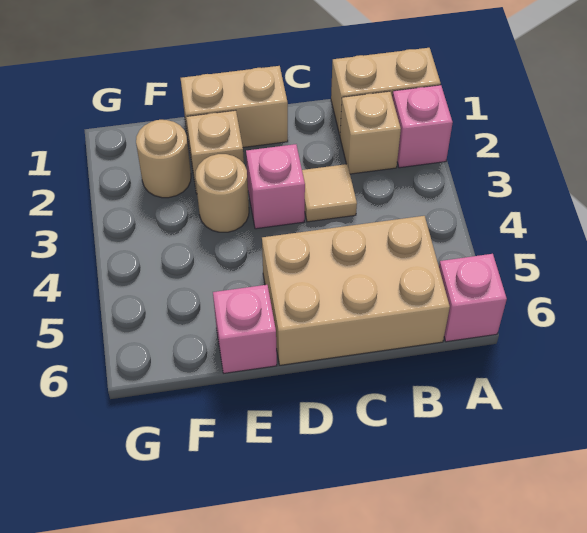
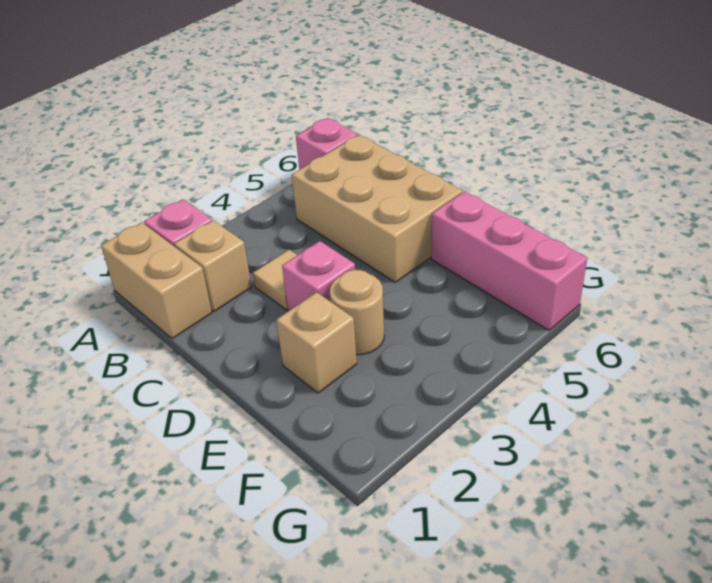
tan 1x2 brick [181,66,288,148] -> none
pink 1x1 brick [213,285,277,373] -> pink 1x3 brick [431,191,587,330]
tan 1x1 round brick [136,120,191,198] -> none

